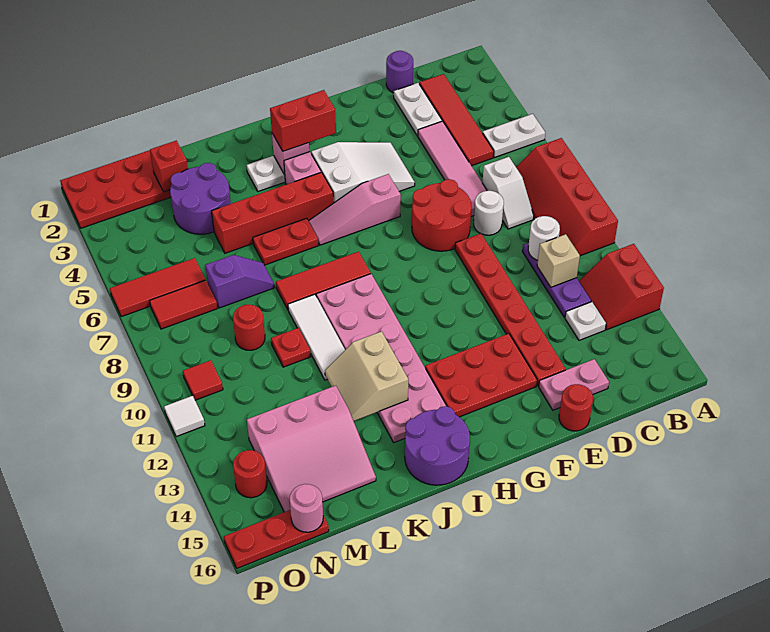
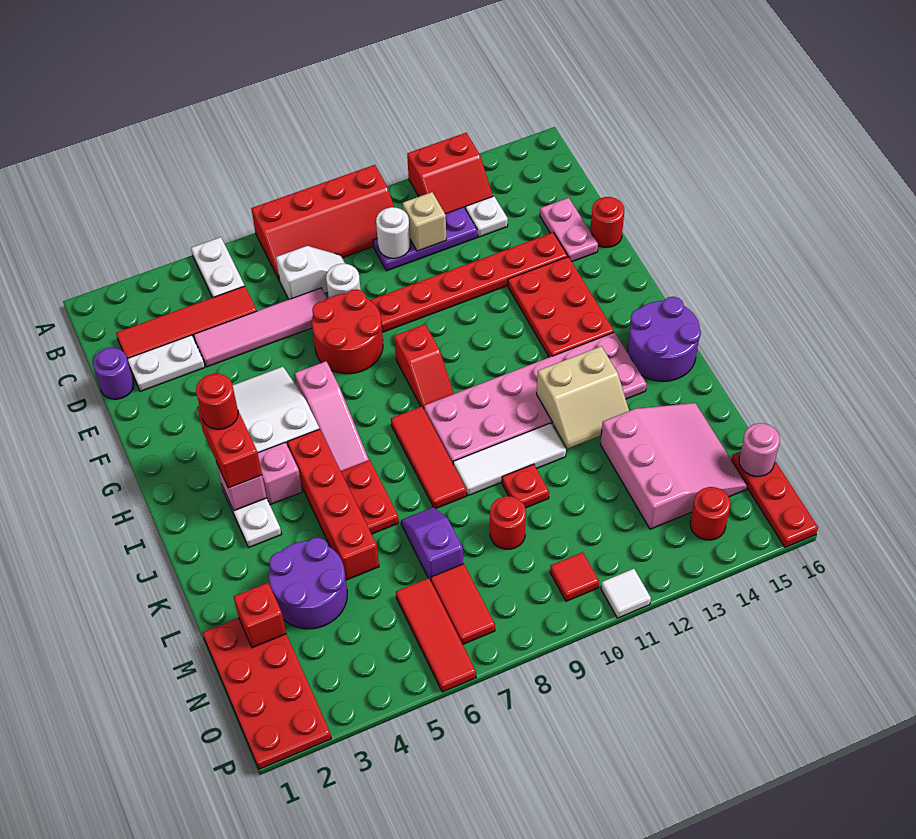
none -> red 1x2 slope [394,324,454,409]
none -> red 1x1 round brick [196,374,238,429]

